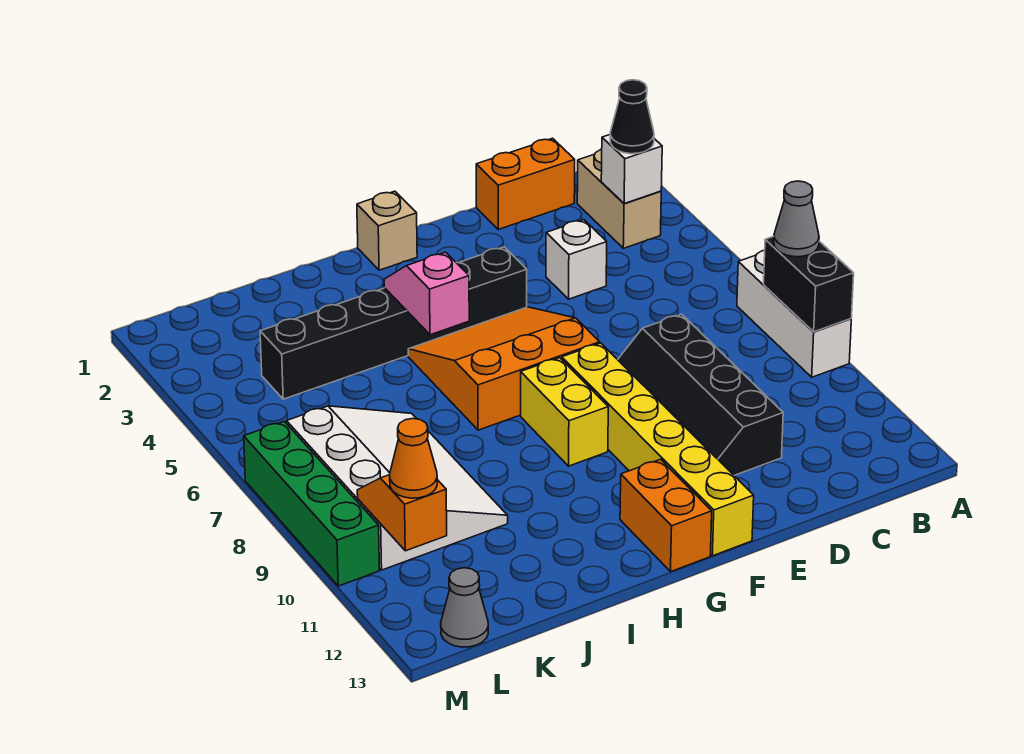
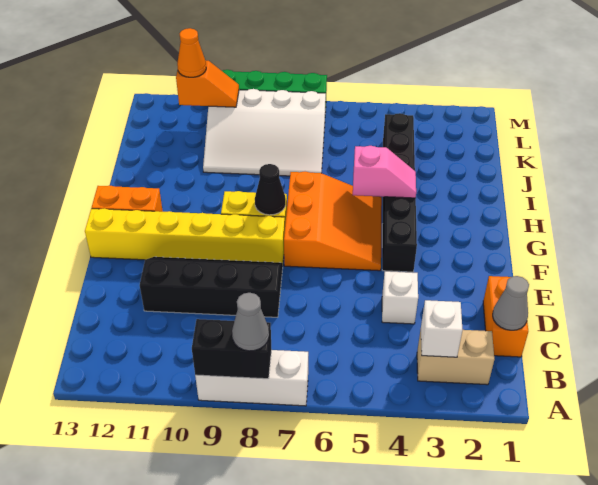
black 1x1 cone [610,80,654,154] -> black 1x1 cone moved to [255,164,286,215]
tan 1x1 brick [357,191,417,270] -> none
grey 1x1 cone [441,568,488,647] -> grey 1x1 cone moved to [493,276,529,330]

